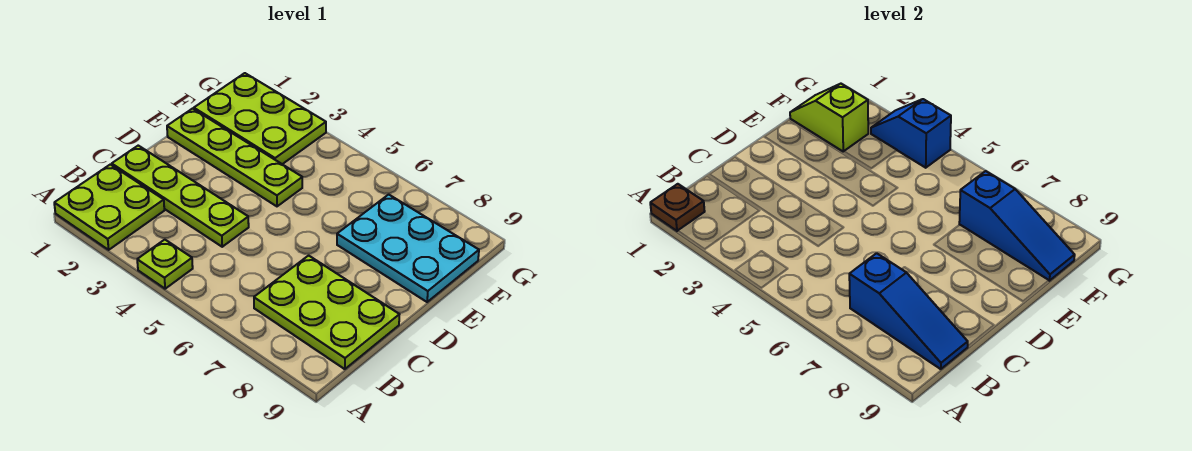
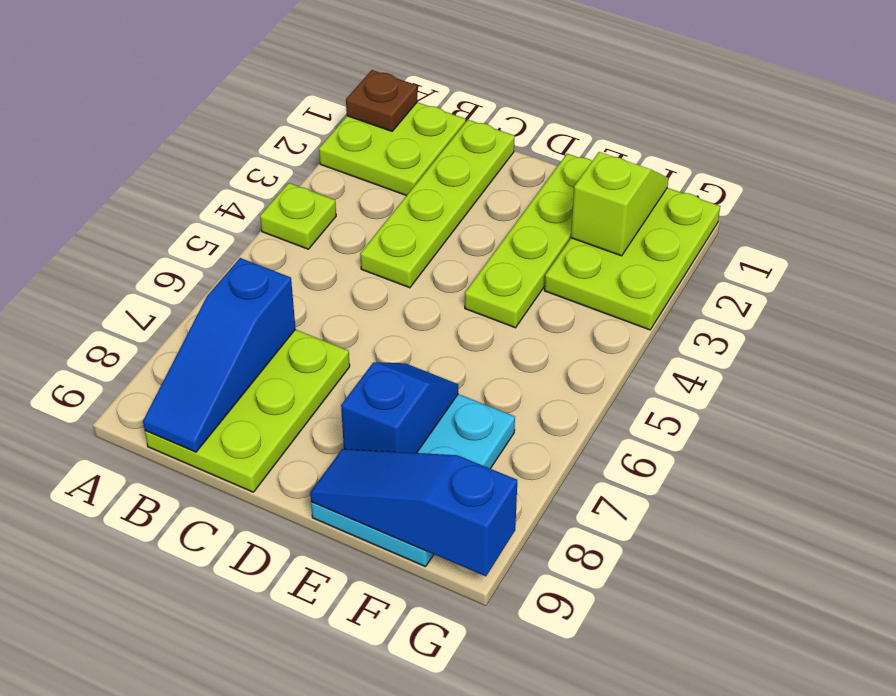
blue 1x3 slope [959,171,1075,281] -> blue 1x3 slope turned to [310,449,517,576]
blue 1x2 slope [871,99,951,168] -> blue 1x2 slope moved to [341,362,458,453]

